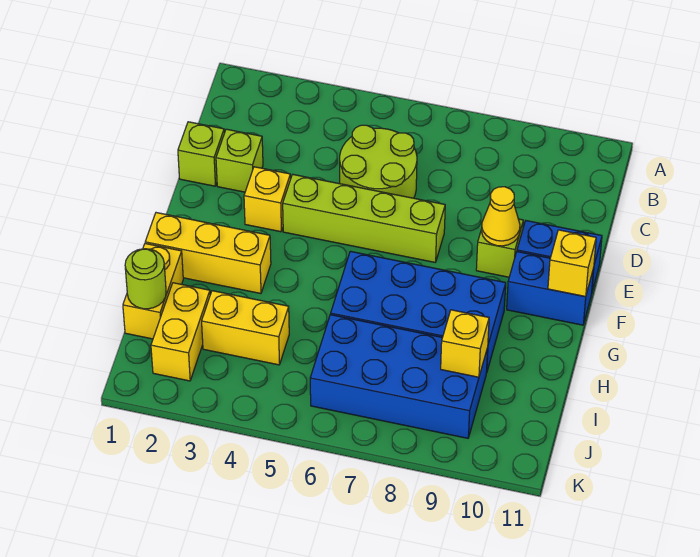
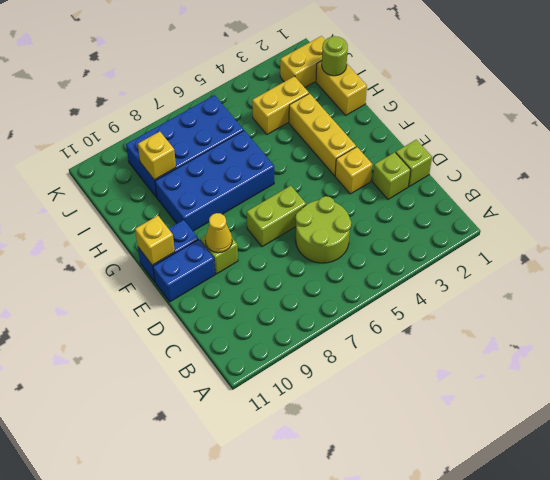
lime 1x4 brick [283,174,445,262] -> lime 1x2 brick [247,186,306,247]
yellow 1x3 brick [145,213,271,293] -> yellow 1x3 brick turned to [289,93,356,176]
yellow 1x2 brick [151,283,210,381] -> yellow 1x2 brick turned to [280,36,325,87]

